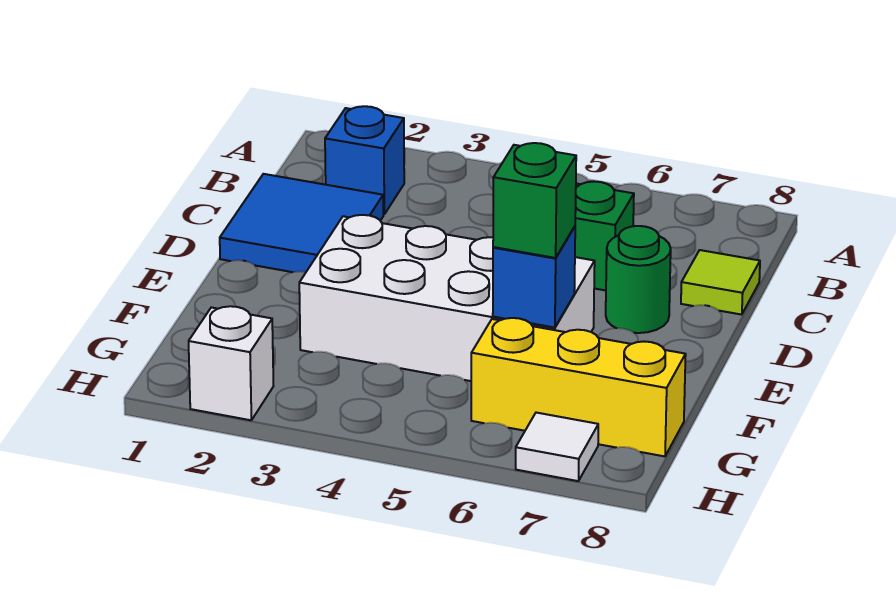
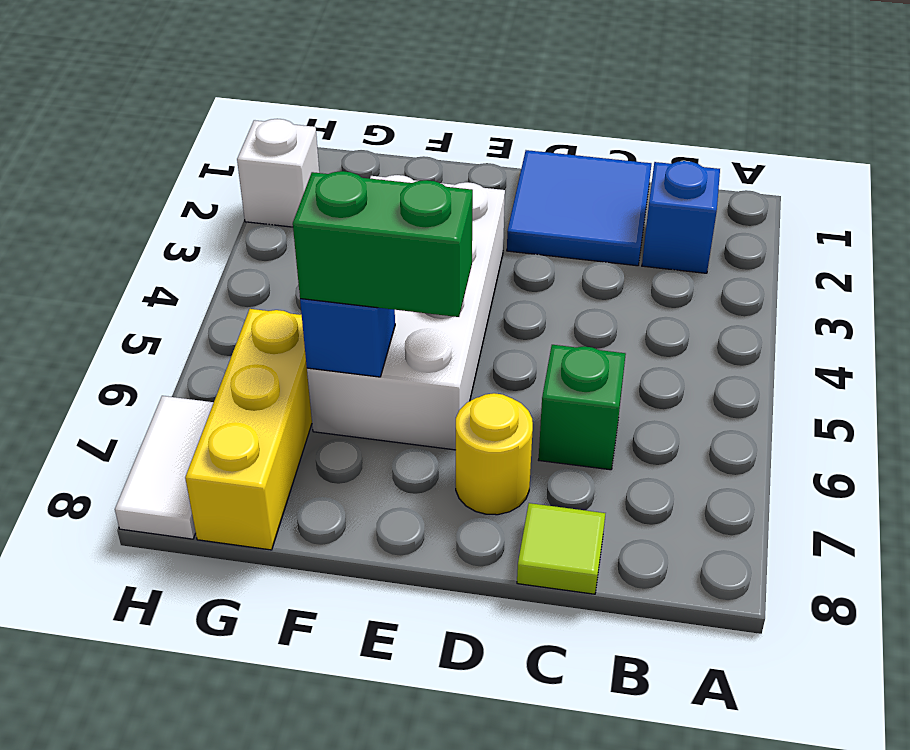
green 1x1 round brick [606,226,671,333] -> yellow 1x1 round brick [456,393,533,515]
green 1x1 brick [493,143,576,258] -> green 1x2 brick [293,171,473,317]
white 1x1 tile [516,413,598,481] -> white 1x2 tile [115,396,214,539]

